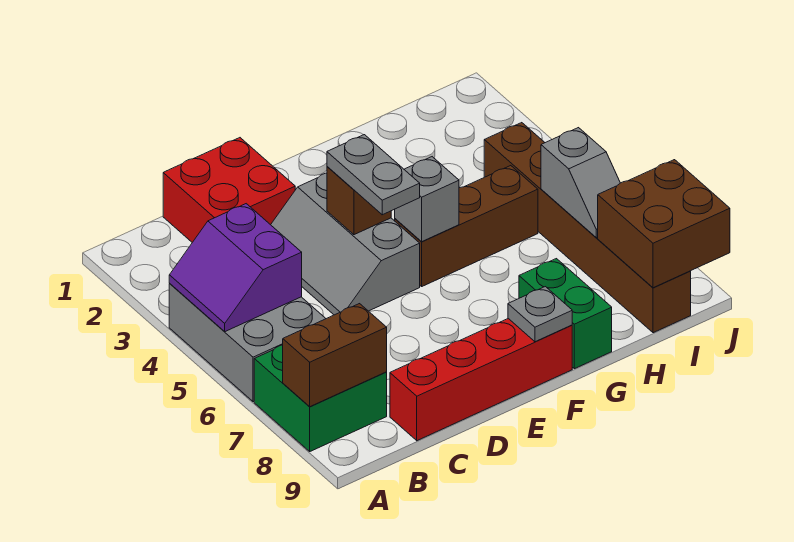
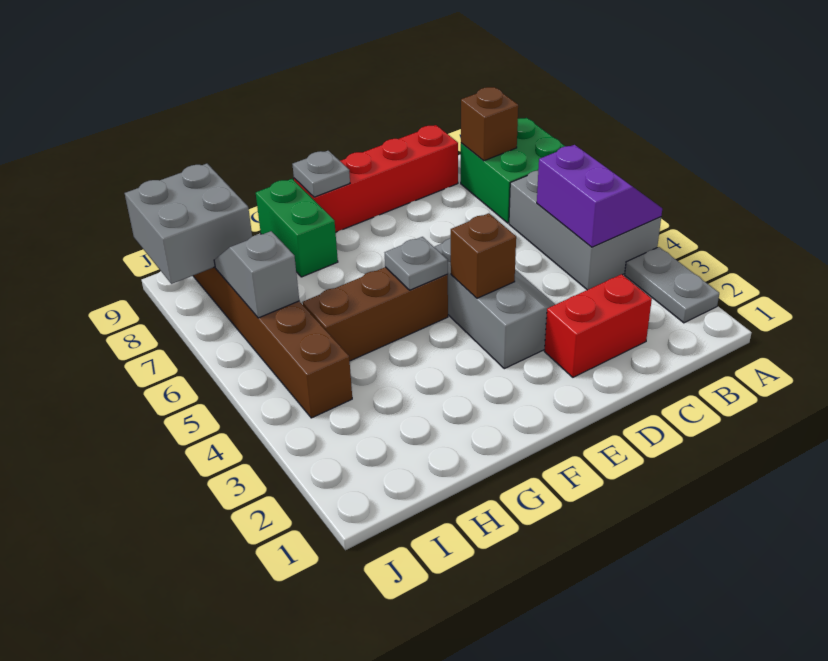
brown 1x2 brick [283,304,387,407] -> brown 1x1 brick [461,87,518,161]
red 2x2 brick [163,138,295,242] -> red 1x2 brick [544,274,652,377]
grey 1x2 plate [327,135,420,215] -> grey 1x2 plate moved to [625,247,719,323]
grey 1x1 brick [395,157,459,241] -> grey 1x1 plate [385,237,448,290]
brown 2x2 brick [598,160,730,288] -> grey 2x2 brick [125,164,252,284]

